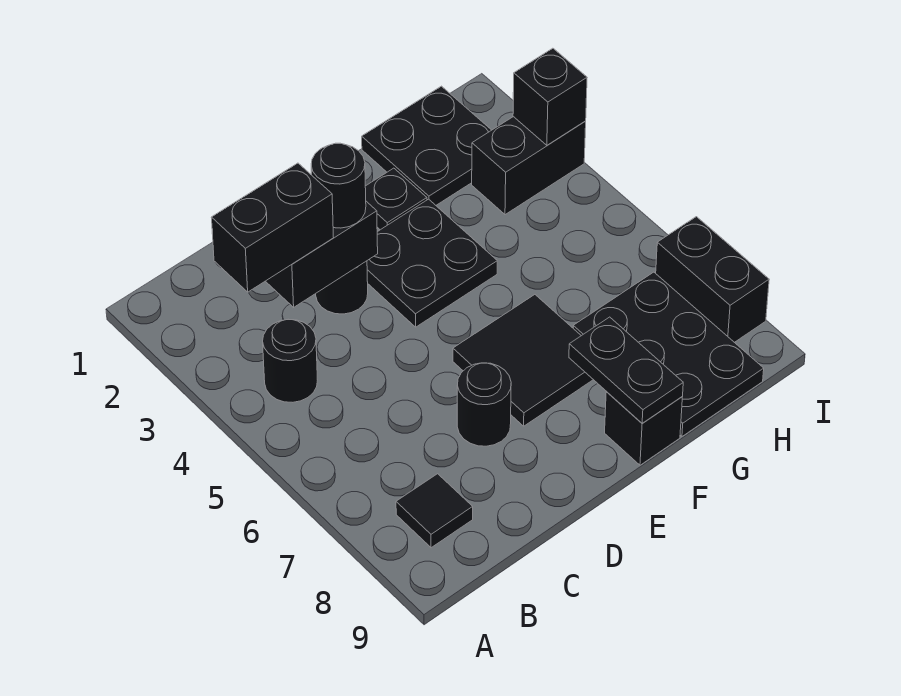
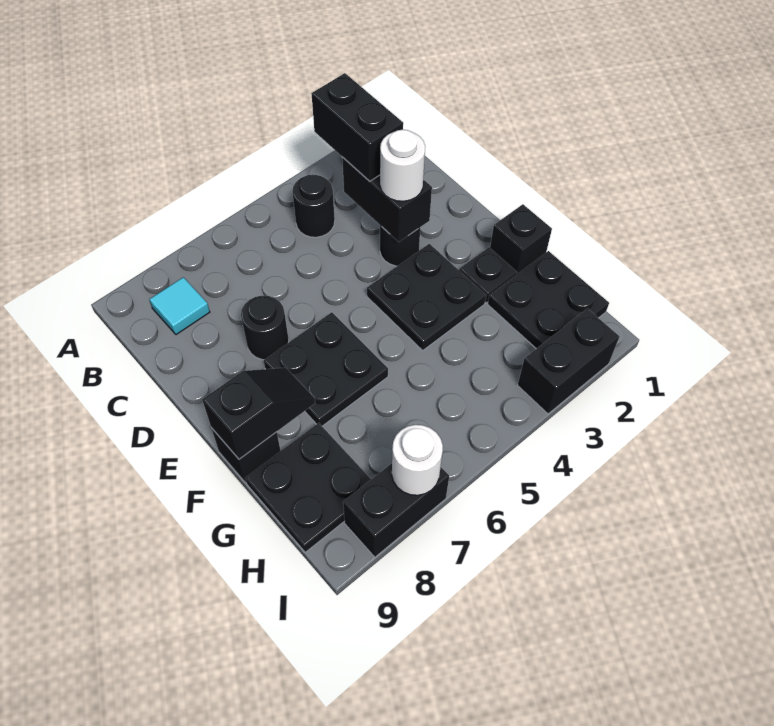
black 1x1 tile [396,474,473,548] -> cyan 1x1 tile [149,277,210,335]
black 1x1 round brick [311,143,366,228] -> white 1x1 round brick [380,130,425,201]
black 2x2 tile [453,295,593,426] -> black 2x2 plate [264,312,388,426]
black 1x2 plate [569,317,683,423] -> black 1x2 slope [202,368,315,459]
black 2x3 plate [573,272,764,436] -> black 2x2 plate [245,423,371,552]
black 1x2 brick [472,117,586,215] -> black 1x2 brick turned to [518,309,620,414]
black 1x1 brick [513,48,587,145] -> black 1x1 brick moved to [490,204,552,274]
none -> white 1x1 round brick [392,425,443,495]

